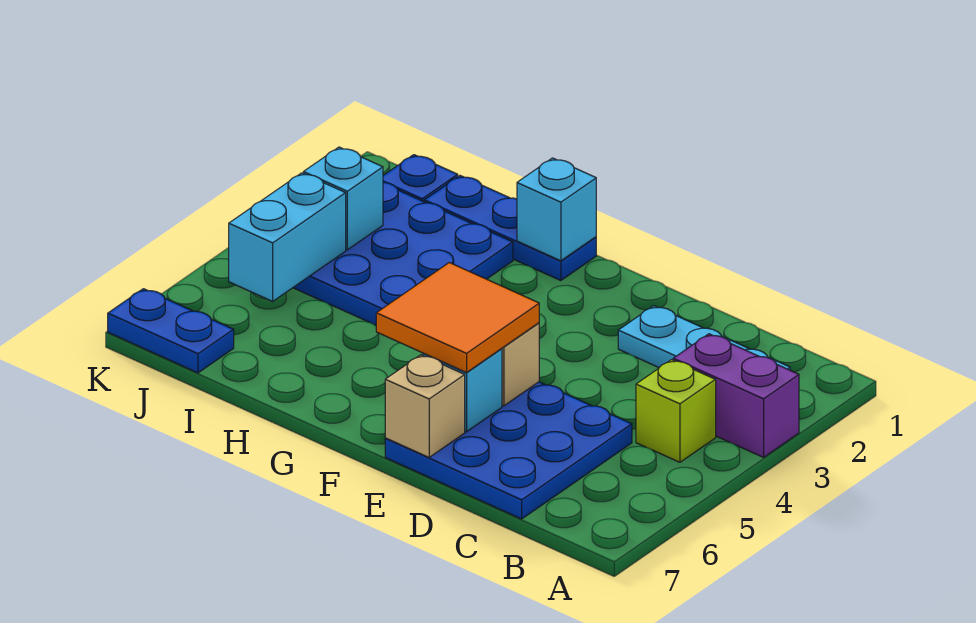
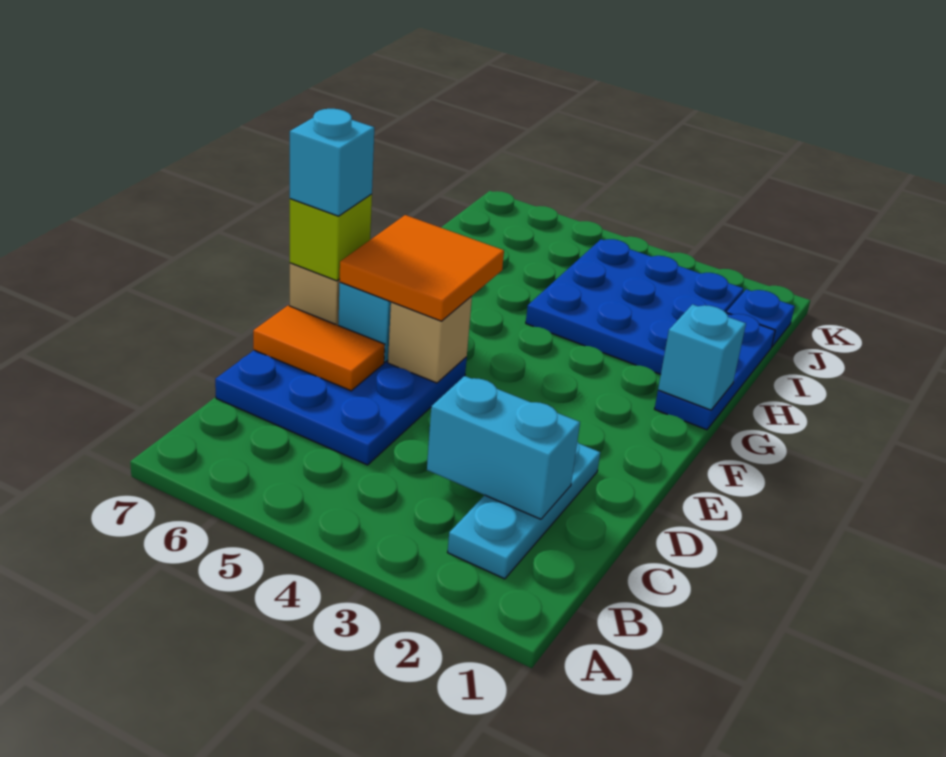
purple 1x2 brick [673,334,799,457] -> none
lime 1x1 brick [636,360,716,462] -> lime 1x1 brick moved to [290,194,372,281]
none -> orange 1x2 tile [253,306,385,391]
cyan 1x1 brick [303,147,383,250] -> cyan 1x1 brick moved to [290,109,374,216]
cyan 1x2 brick [229,173,346,301] -> cyan 1x2 brick moved to [427,376,580,519]
blue 1x2 plate [108,289,234,373] -> none

